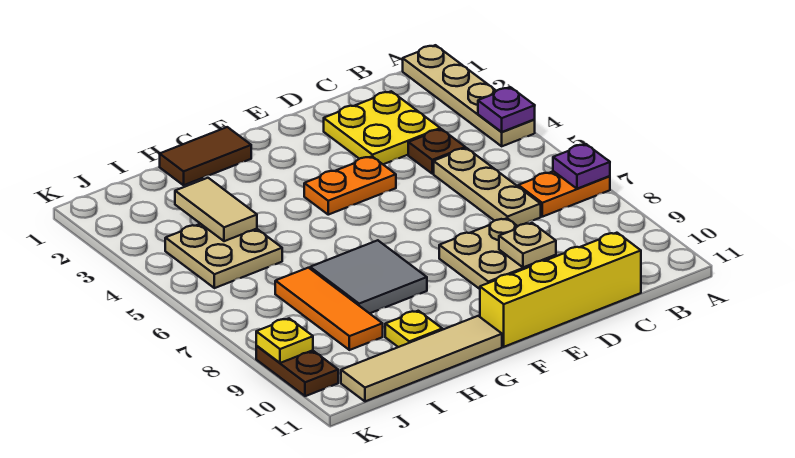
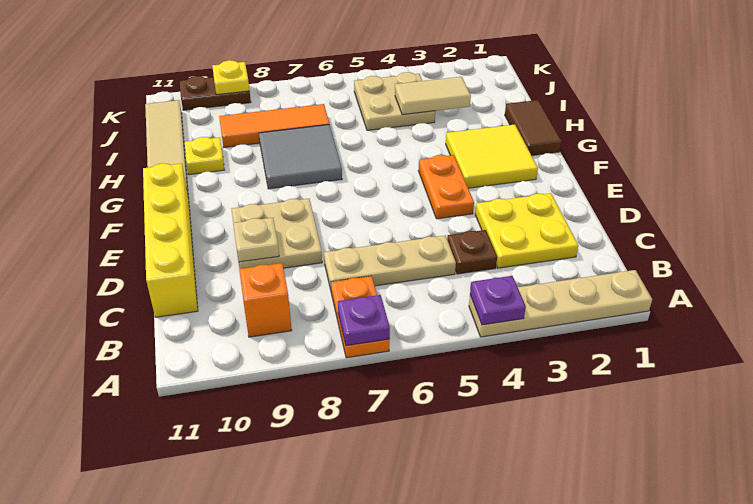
none -> orange 1x1 brick [239,263,292,337]
none -> yellow 2x2 tile [446,124,538,188]

